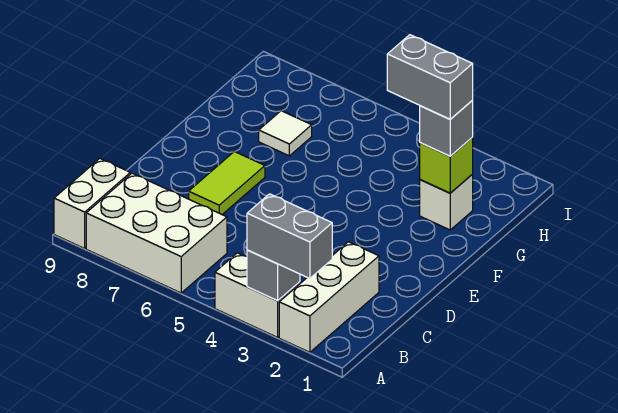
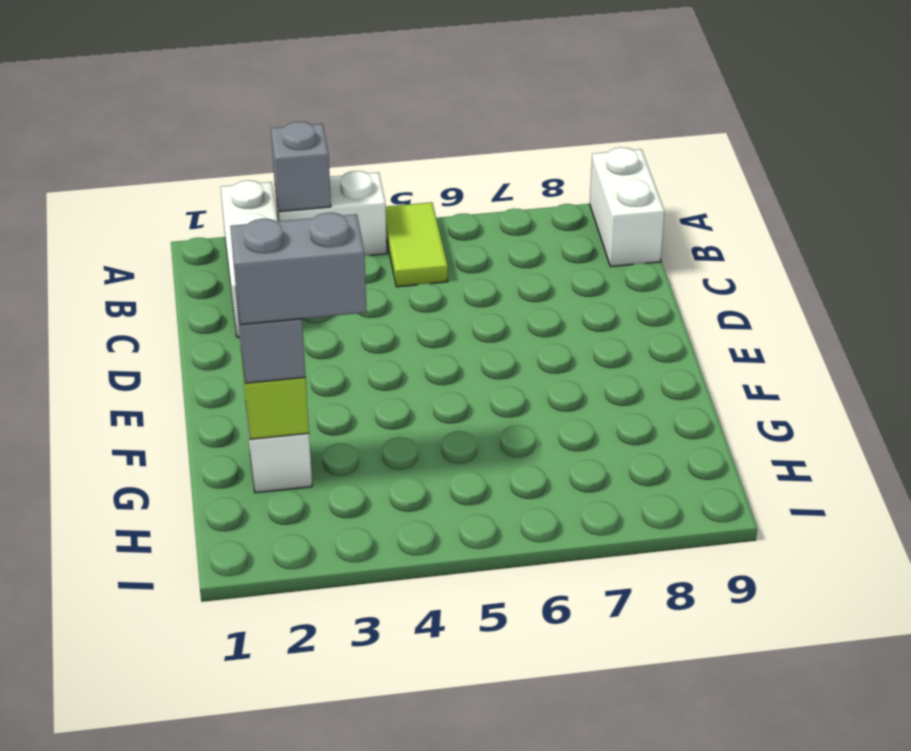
grey 1x2 brick [247,194,332,278] -> none
white 2x3 brick [86,173,227,293] -> none
lime 1x2 tile [189,152,265,214] -> lime 1x2 tile moved to [386,202,448,287]
white 1x1 tile [259,111,312,156] -> none

